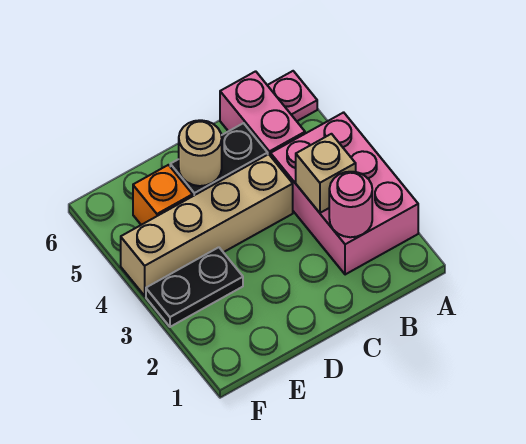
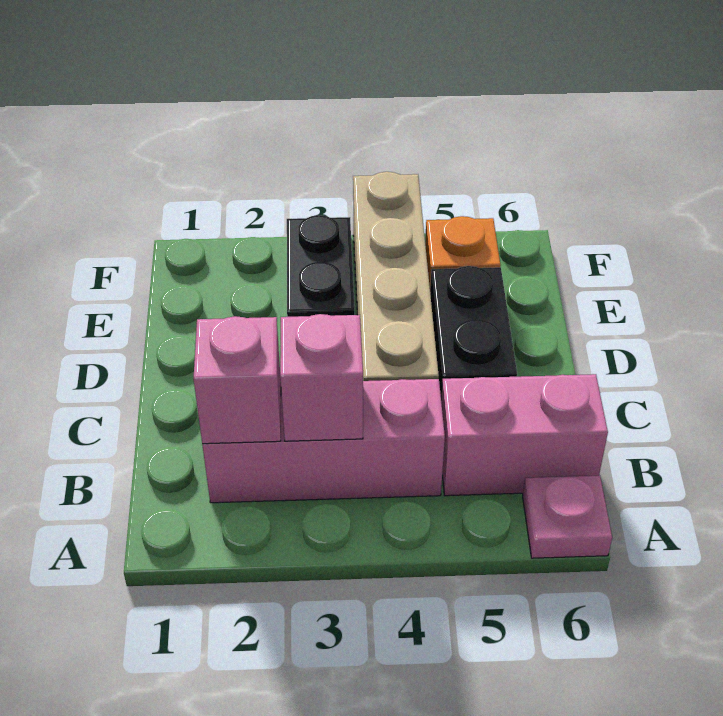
pink 2x3 brick [271,112,418,275] -> pink 1x3 brick [202,379,445,503]
pink 1x1 round brick [329,172,372,237] -> pink 1x1 brick [193,316,281,444]
tan 1x1 brick [296,134,356,213] -> pink 1x1 brick [280,314,363,441]
tan 1x1 round brick [179,120,222,186] -> none

